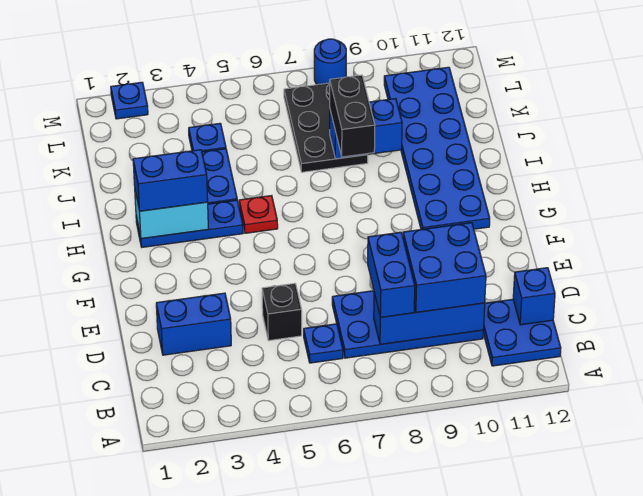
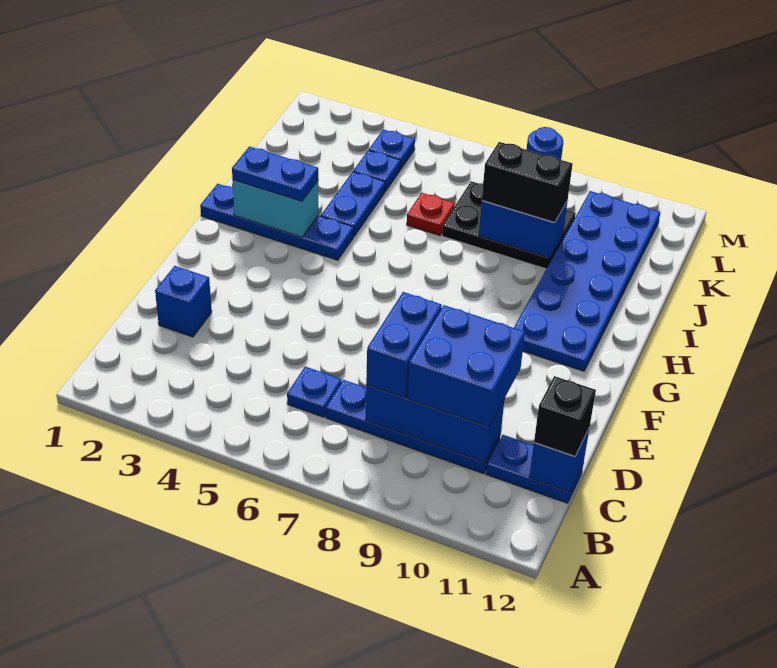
blue 2x2 plate [483,299,561,366] -> blue 1x2 plate [486,435,583,503]
blue 2x4 plate [332,291,483,358] -> blue 1x4 plate [326,380,501,474]
blue 1x2 brick [156,293,231,355] -> blue 1x1 brick [155,266,212,337]
black 1x1 brick [262,284,302,341] -> black 1x1 brick moved to [534,376,596,456]
blue 1x3 plate [136,200,243,247] -> blue 1x4 plate [200,184,354,260]
blue 1x2 brick [133,150,208,211] -> blue 1x2 plate [232,147,318,201]
red 1x1 plate [239,196,278,233] -> red 1x1 plate moved to [407,193,455,236]
black 1x2 brick [330,75,375,157] -> black 1x2 brick turned to [482,142,573,222]
black 2x3 plate [284,83,368,172] -> black 2x3 plate turned to [442,181,576,269]
blue 1x1 plate [111,82,148,119] -> blue 1x1 plate moved to [369,129,415,170]

